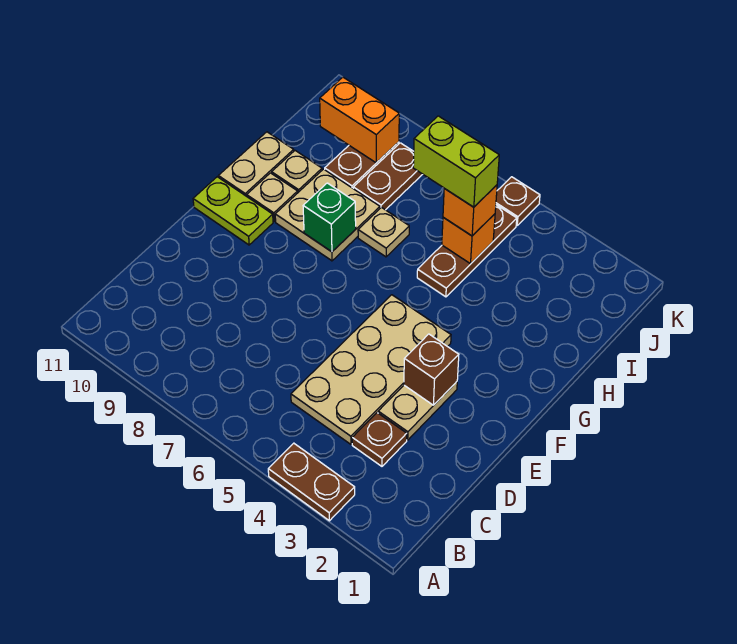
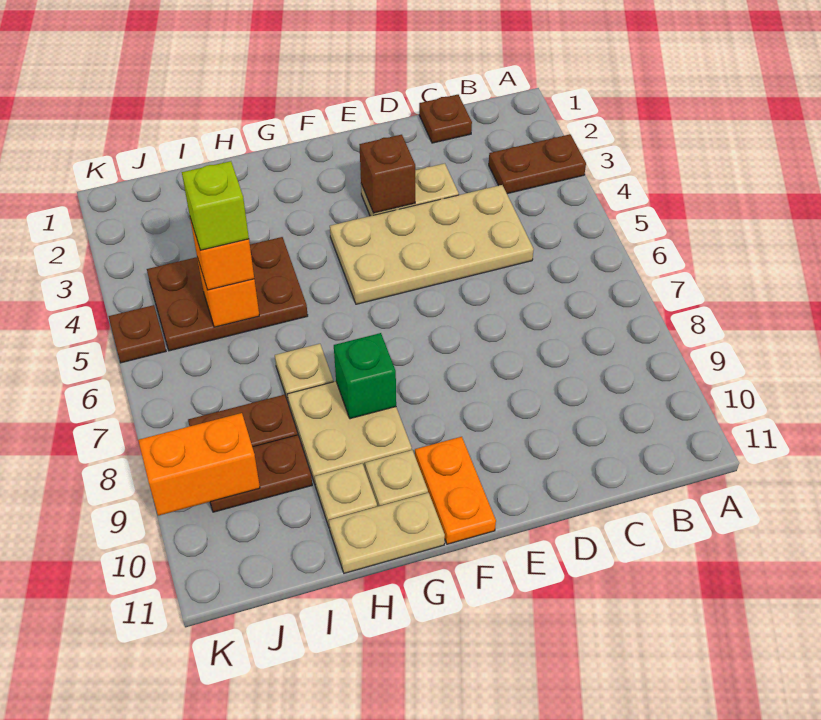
brown 1x2 plate [268,443,355,521] -> brown 1x2 plate turned to [489,134,586,194]
brown 1x1 plate [352,413,407,466] -> brown 1x1 plate moved to [419,95,472,143]
lime 1x2 plate [193,177,273,245] -> orange 1x2 plate [415,437,496,544]
brown 1x3 plate [417,205,517,297] -> brown 2x3 plate [147,237,308,351]
lime 1x2 brick [413,116,499,207] -> lime 1x1 brick [182,161,249,250]
orange 1x2 brick [320,77,399,163] -> orange 1x2 brick turned to [138,413,260,516]

